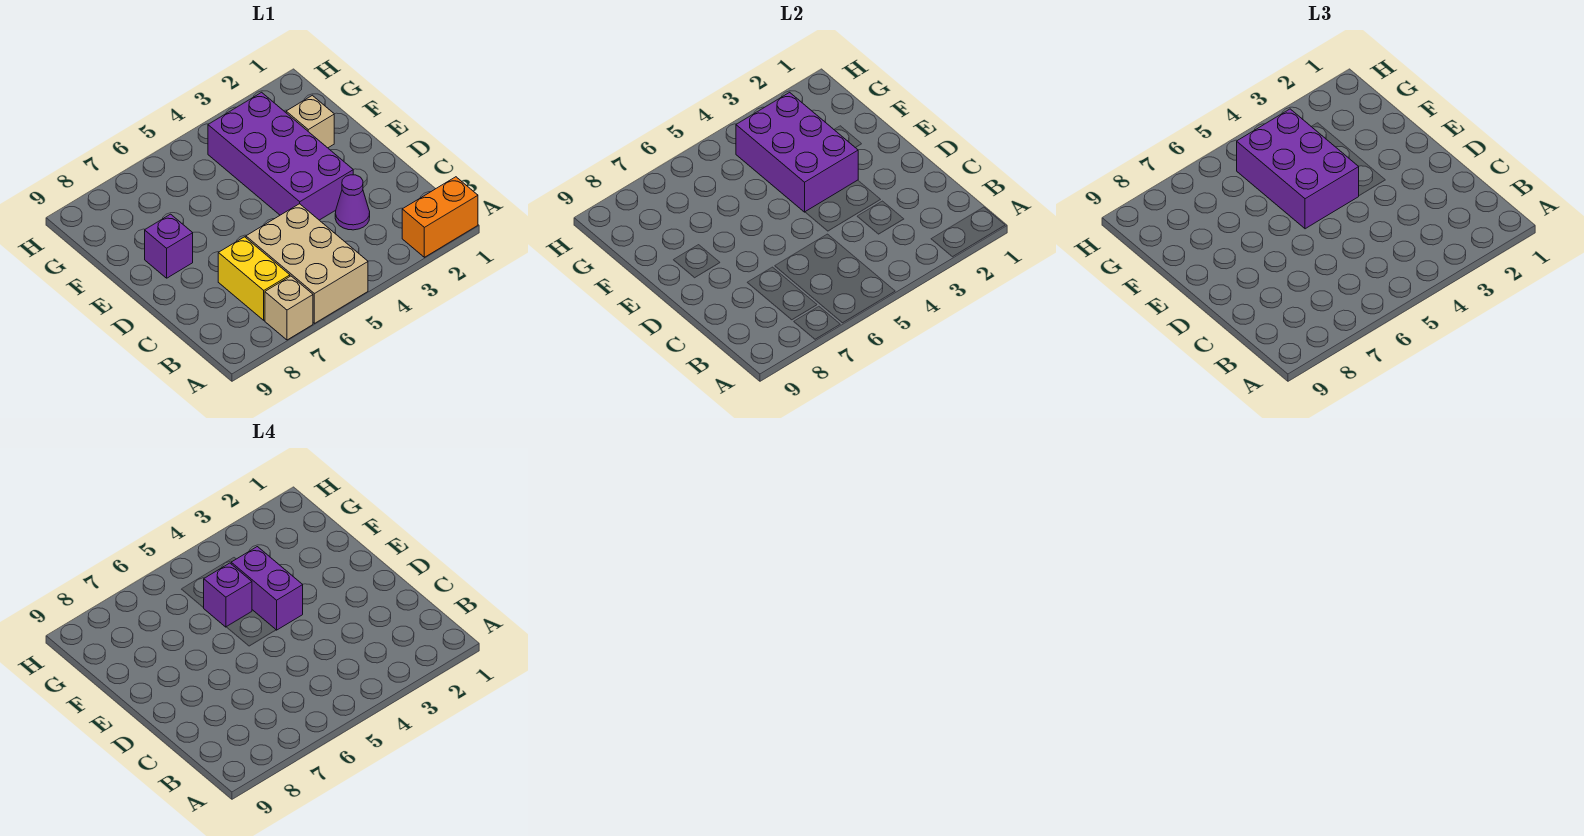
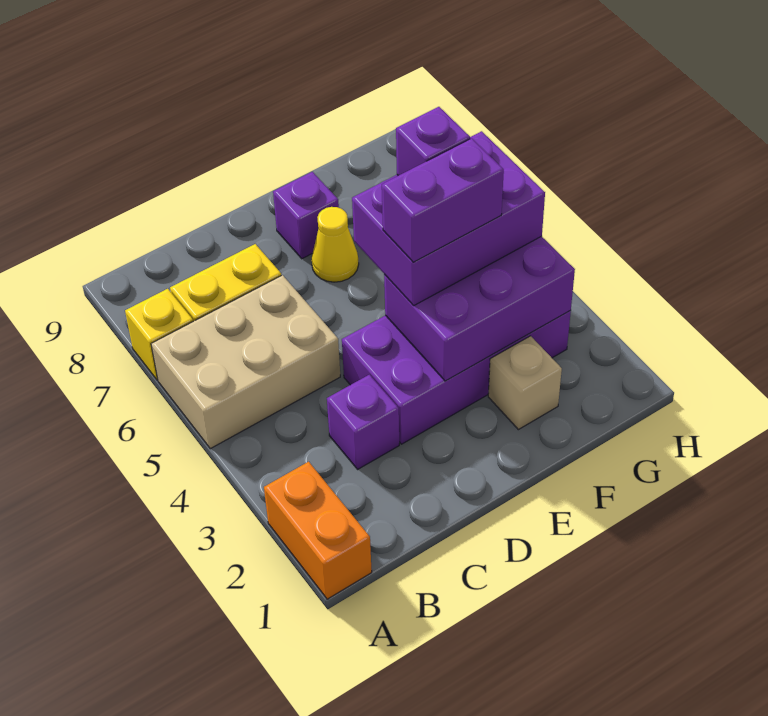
tan 1x1 brick [265,276,313,340] -> yellow 1x1 brick [125,289,193,380]
purple 1x1 cone [335,175,370,230] -> purple 1x1 brick [327,375,399,469]
none -> yellow 1x1 cone [312,207,359,282]

